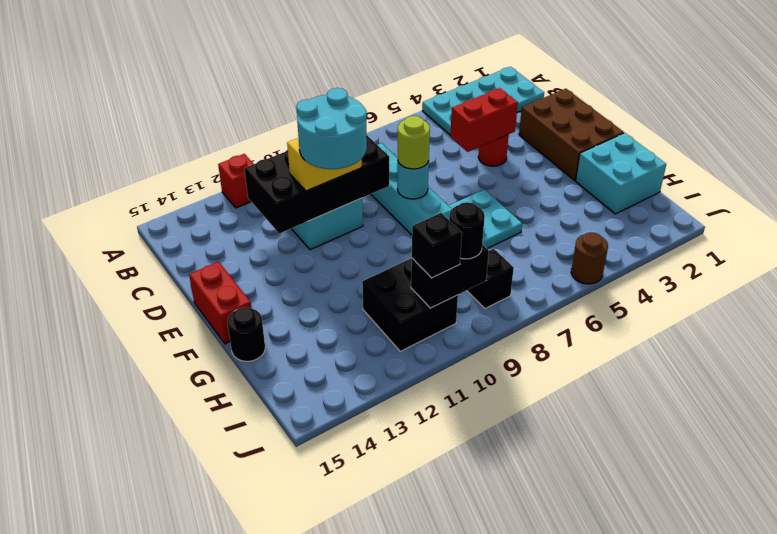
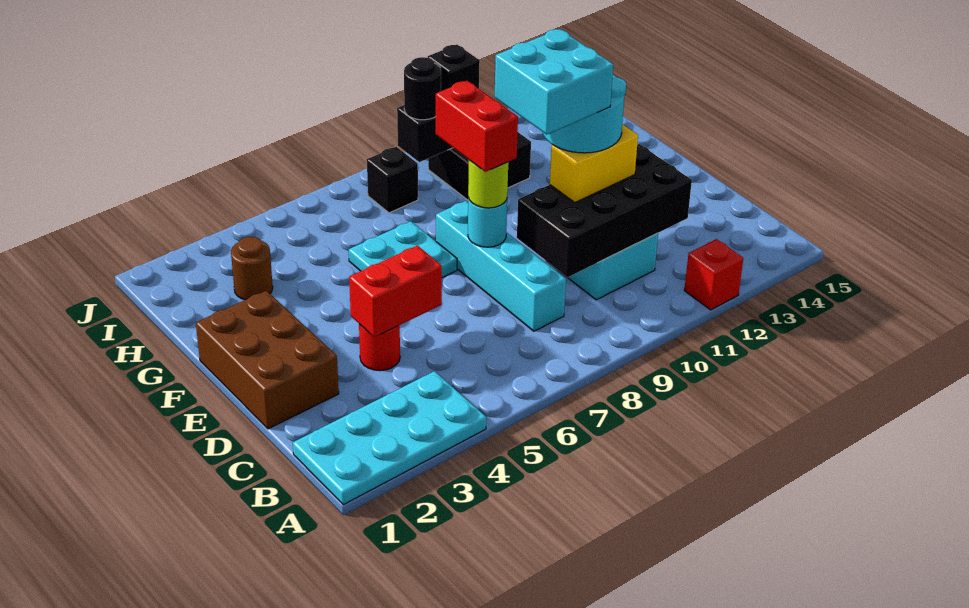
red 1x2 brick [189,262,252,344] -> red 1x2 brick moved to [436,81,518,172]
cyan 2x2 brick [576,133,666,214] -> cyan 2x2 brick moved to [495,29,613,134]
black 1x1 round brick [228,307,265,361] -> none
brown 1x1 round brick [571,232,608,284] -> brown 1x1 round brick moved to [231,237,273,300]

